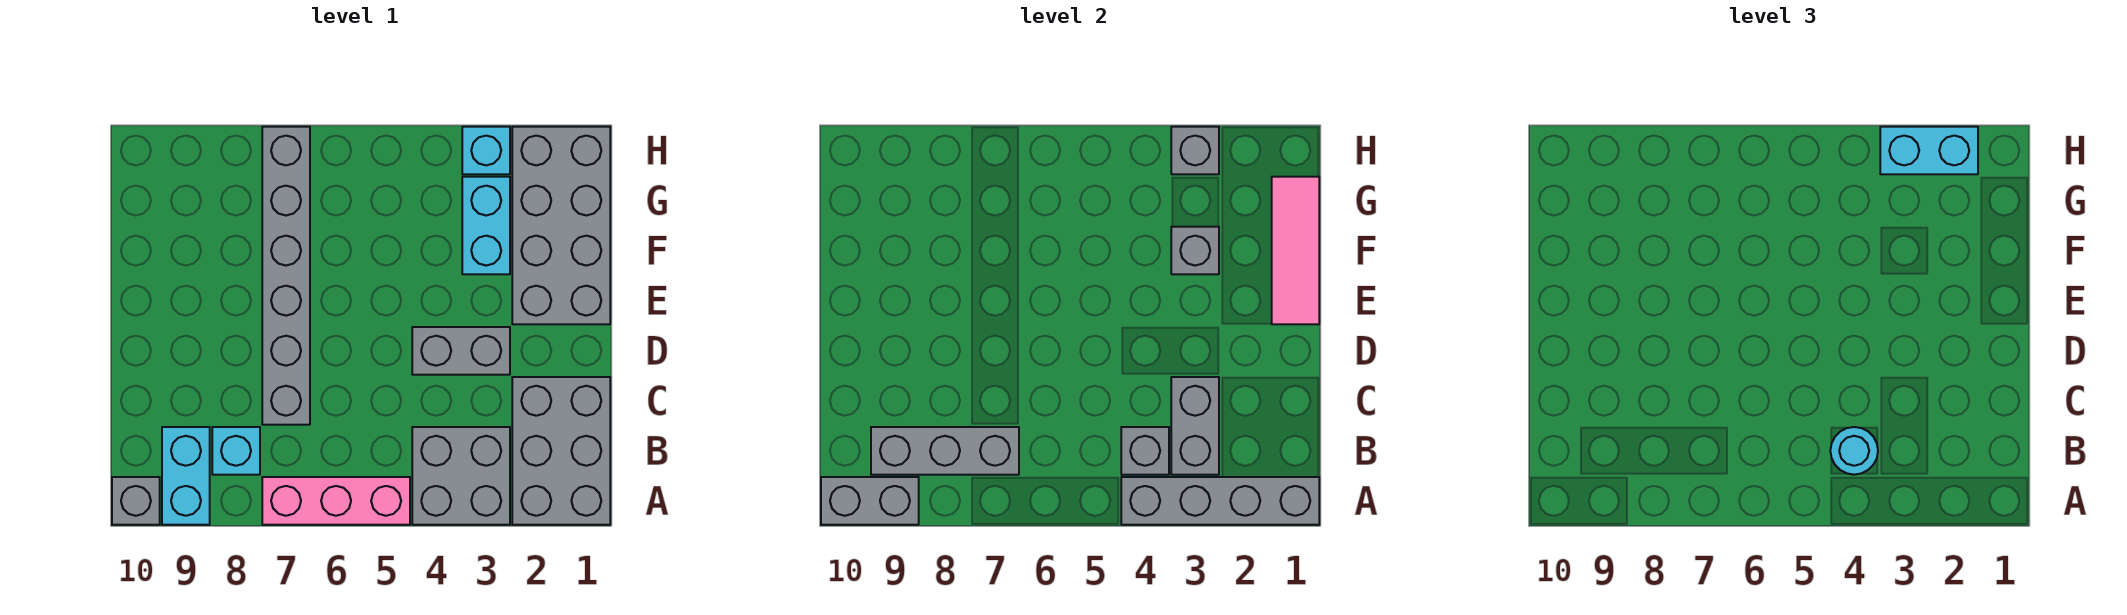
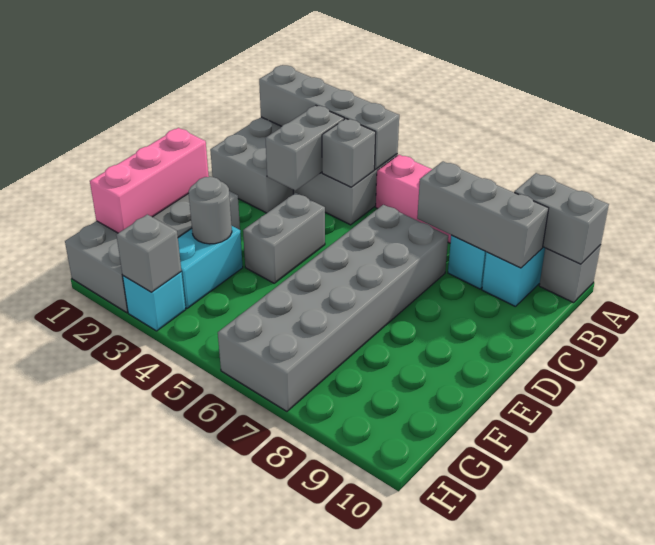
cyan 1x1 round brick [1830,427,1878,475] -> none
grey 1x6 brick [262,127,310,425] -> grey 2x6 brick [218,205,448,411]
grey 1x2 brick [412,327,510,375] -> grey 1x2 brick turned to [243,193,325,283]
pink 1x3 tile [1272,177,1319,324] -> pink 1x3 brick [90,128,209,233]
grey 1x1 brick [1171,227,1219,274] -> grey 1x1 round brick [189,177,232,244]
cyan 1x2 brick [1880,127,1978,174] -> none

